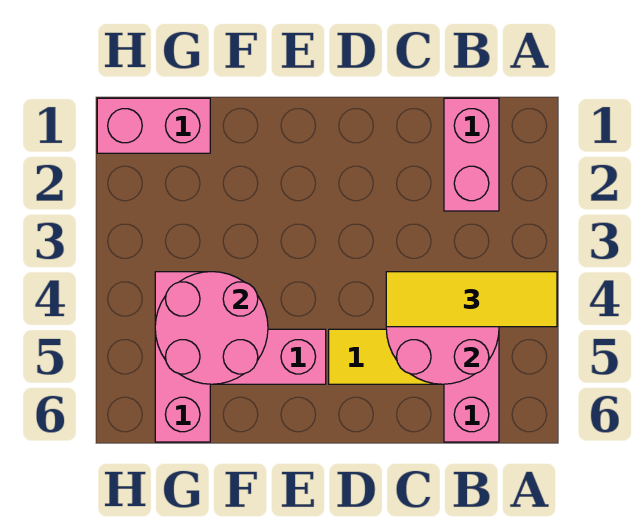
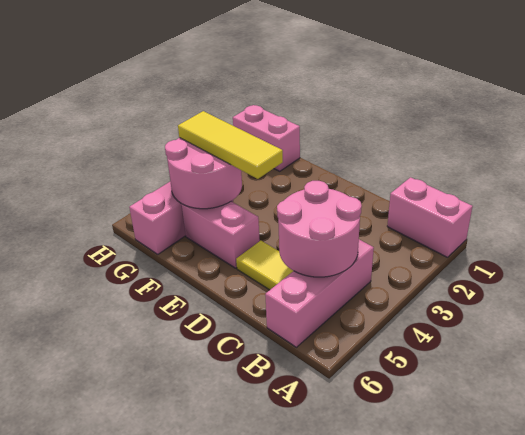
yellow 1x3 tile [386,272,557,327] -> yellow 1x3 tile moved to [178,111,283,179]
pink 1x2 brick [444,98,499,211] -> pink 1x2 brick turned to [387,177,473,257]

